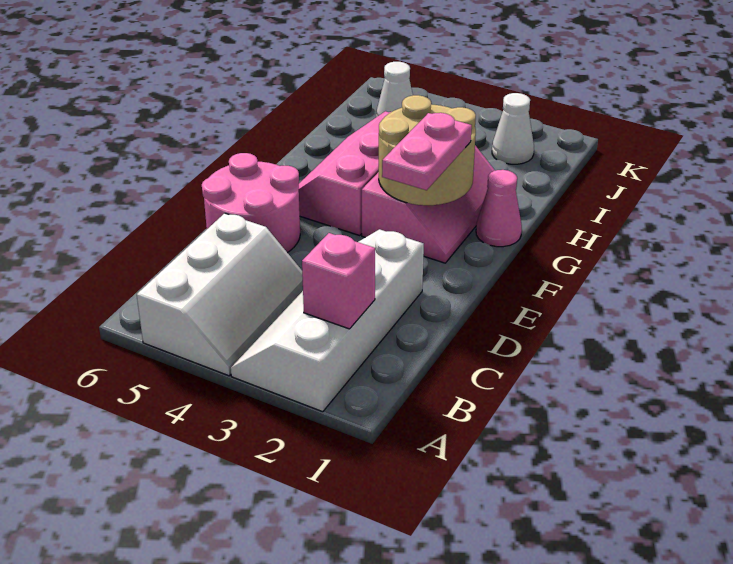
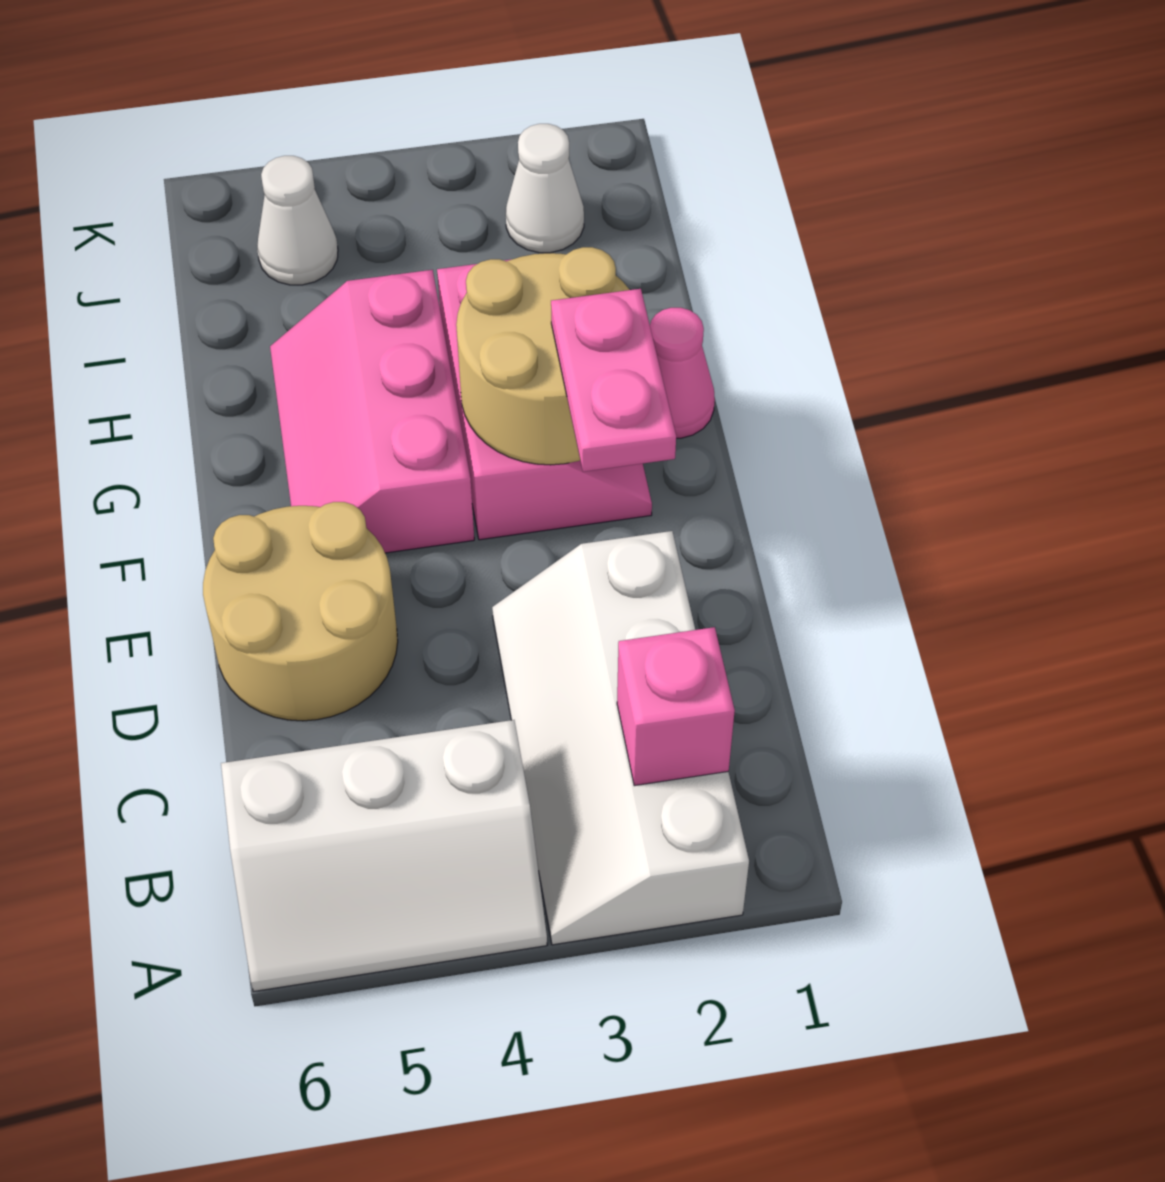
white 2x3 slope [137,213,303,376] -> white 2x3 slope turned to [221,720,547,992]
pink 2x2 round brick [202,153,300,253] -> tan 2x2 round brick [203,502,398,721]

